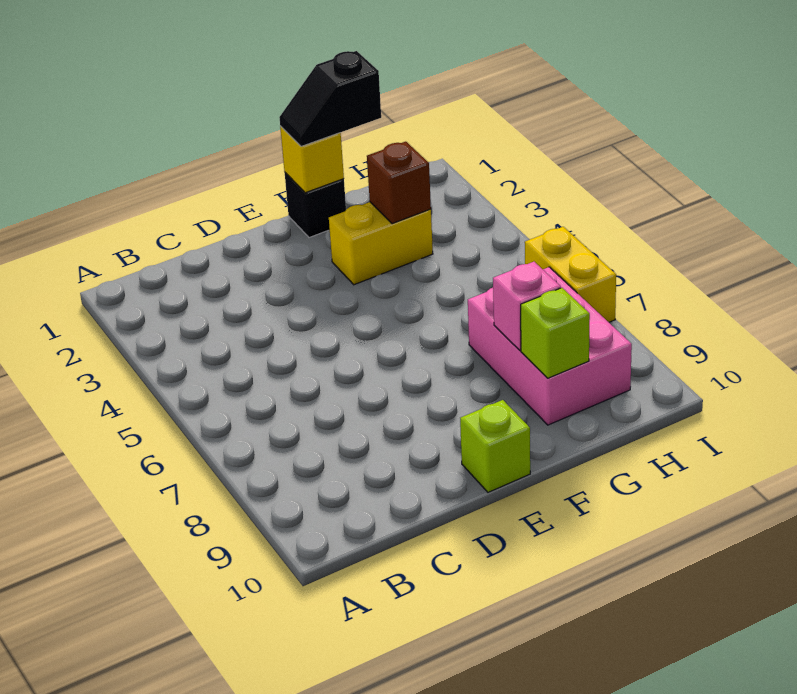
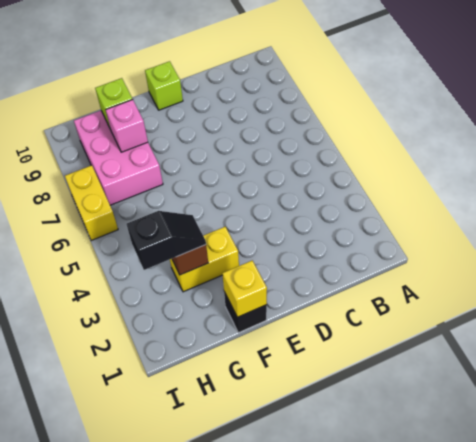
black 1x2 slope [279,51,381,146] -> black 1x2 slope moved to [126,211,206,270]

